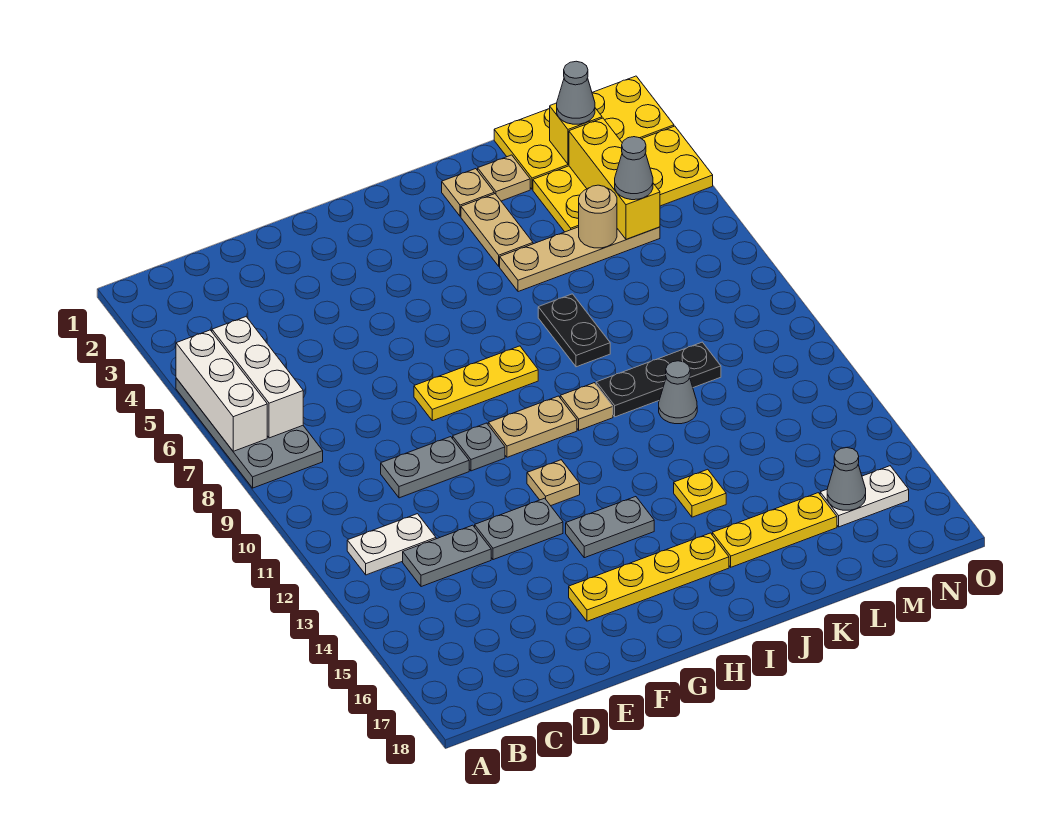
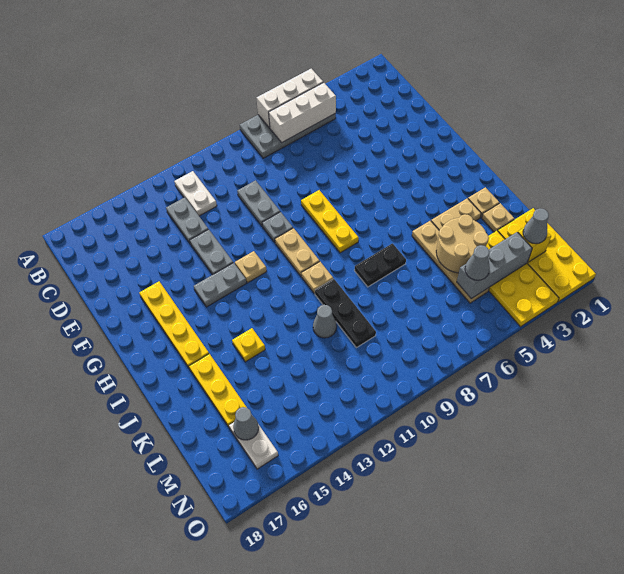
grey 1x2 plate [566,497,654,558] -> grey 1x2 plate turned to [194,263,246,307]
tan 1x1 round brick [579,185,617,248] -> tan 2x2 round brick [436,214,489,273]
yellow 1x3 brick [569,118,660,239] -> grey 1x3 brick [457,232,532,299]

